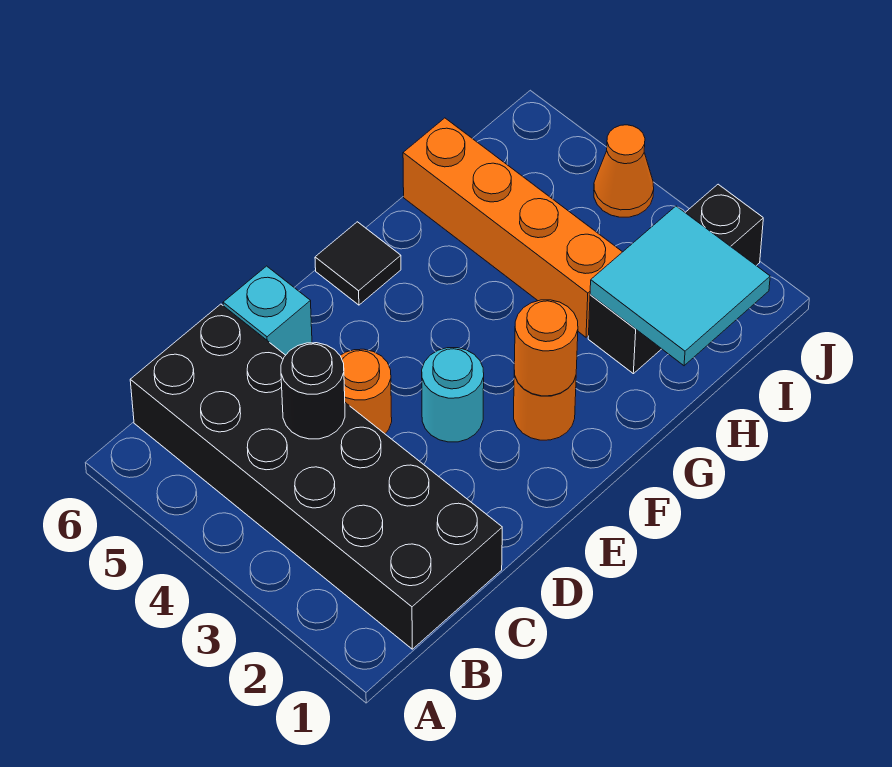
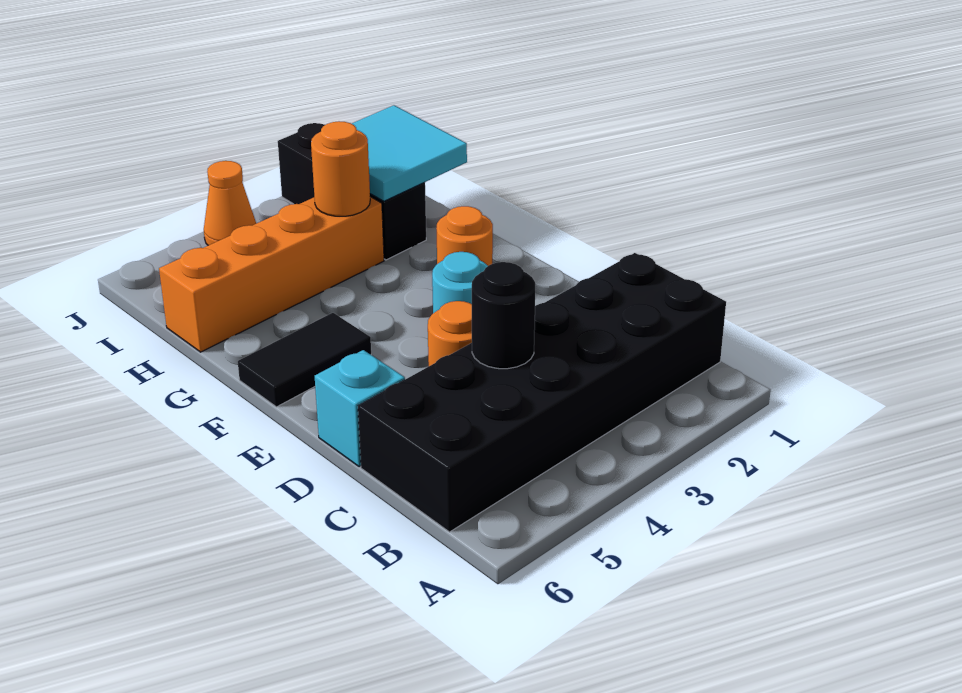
orange 1x1 round brick [514,300,578,396] -> orange 1x1 round brick moved to [311,121,370,216]
black 1x1 tile [315,222,401,305] -> black 1x2 tile [238,313,371,407]

